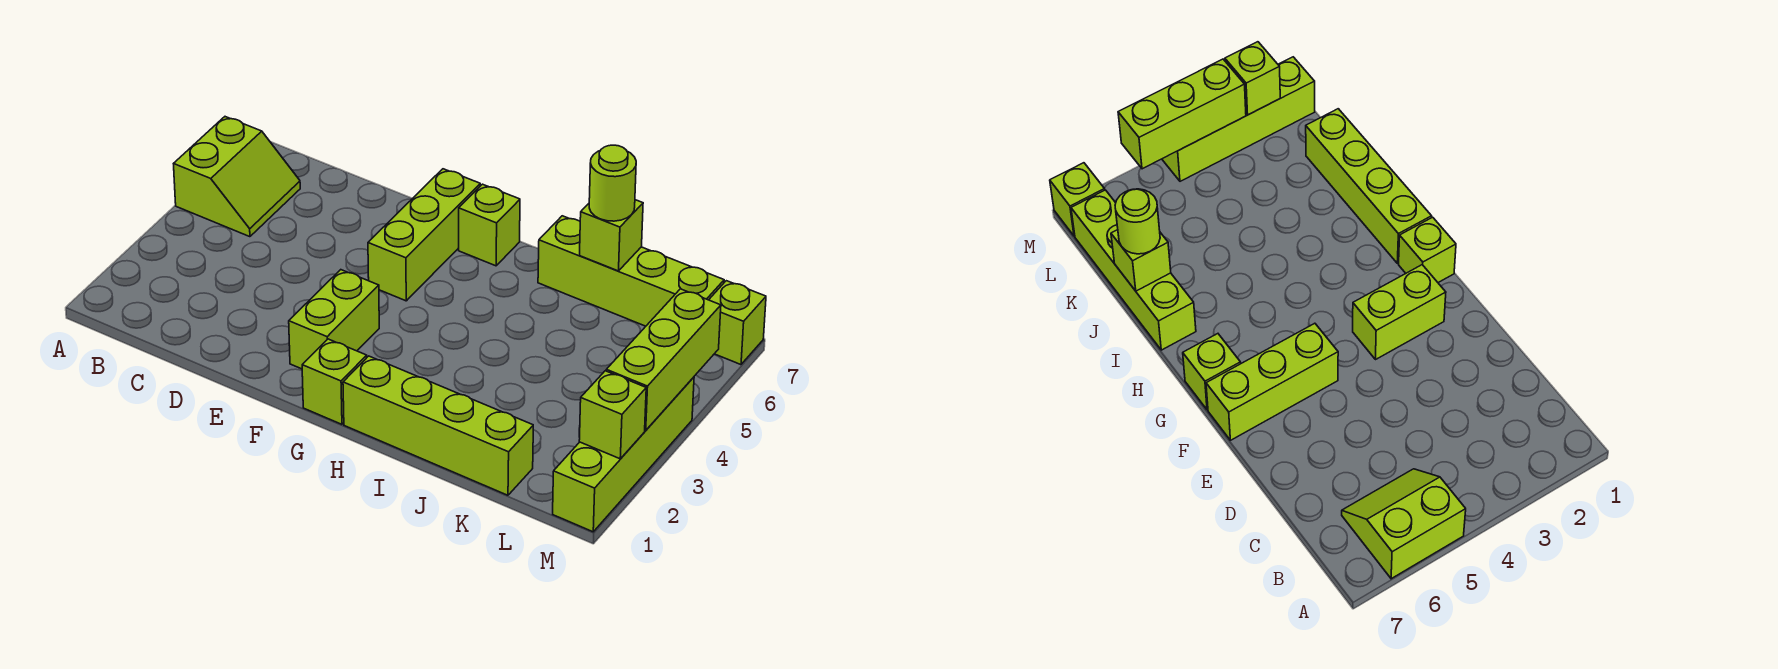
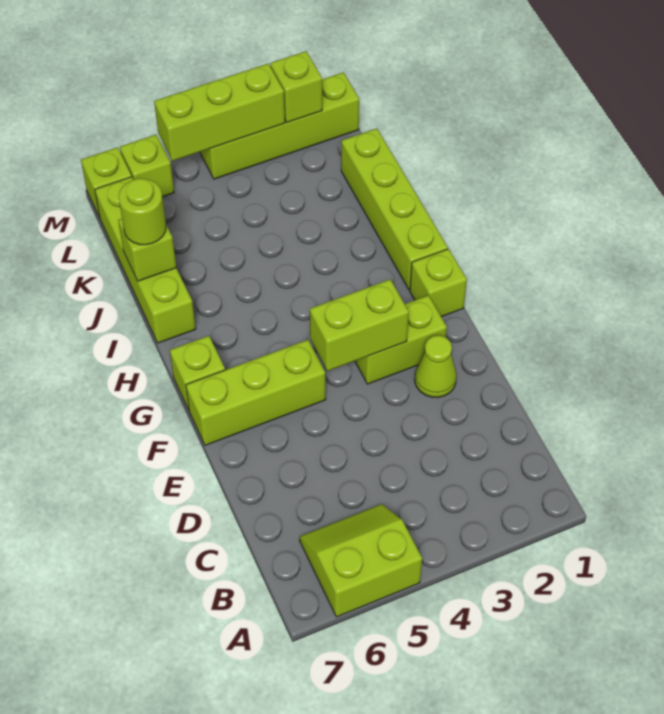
none -> lime 1x1 cone [415,335,456,397]
none -> lime 1x2 brick [310,279,409,371]
none -> lime 1x1 brick [120,135,174,197]

